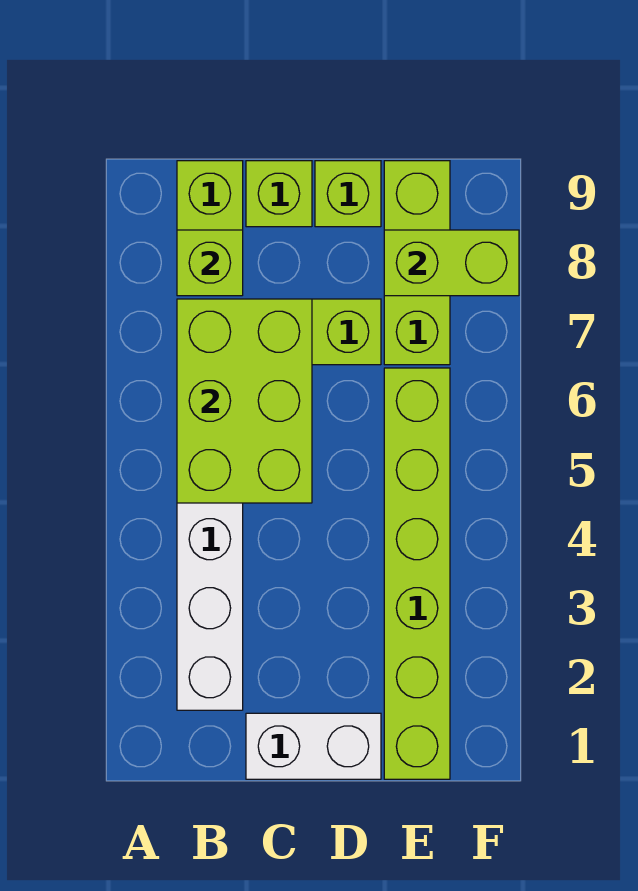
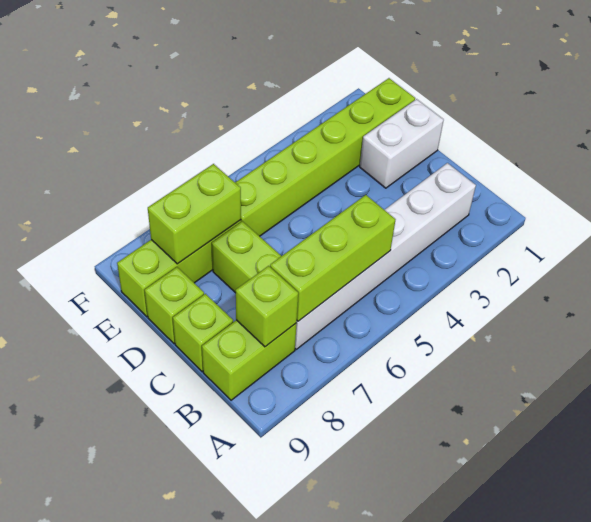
lime 2x3 brick [177,299,312,503] -> lime 1x3 brick [270,195,395,321]
white 1x2 brick [246,713,381,779] -> white 1x2 brick turned to [360,99,444,188]
lime 1x2 brick [384,230,519,296] -> lime 1x2 brick turned to [148,164,241,264]

